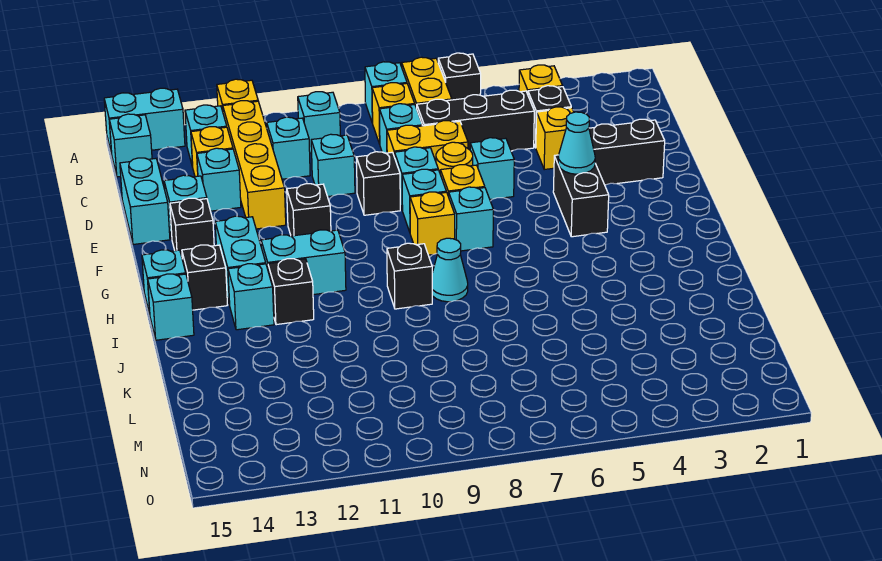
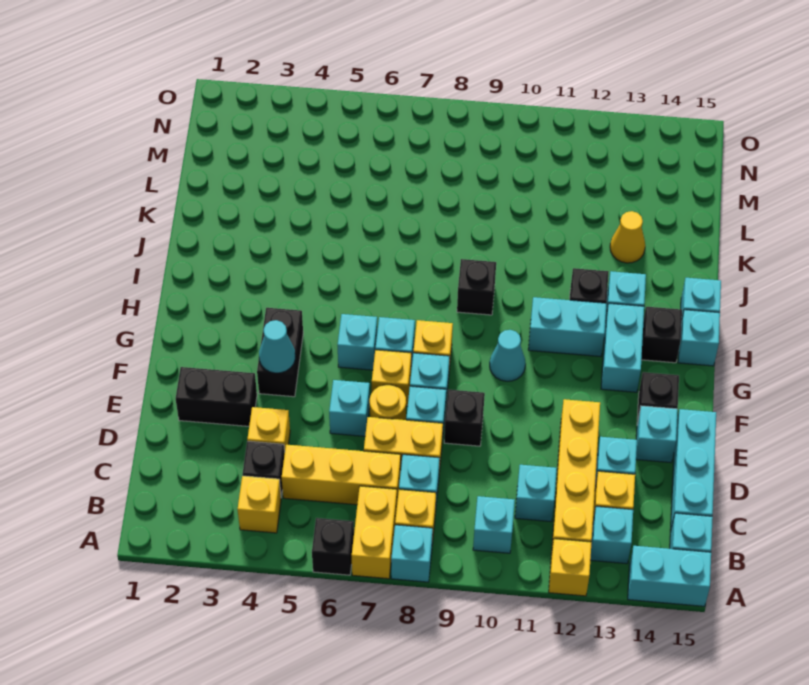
black 1x3 brick [417,90,534,151] -> yellow 1x3 brick [282,445,401,505]
cyan 1x1 brick [311,134,355,197] -> cyan 1x1 brick moved to [338,314,377,370]
cyan 1x2 brick [120,158,170,244] -> cyan 1x3 brick [670,409,716,532]
black 1x1 brick [287,184,331,236] -> none
cyan 1x1 cone [432,238,468,302] -> cyan 1x1 cone moved to [490,330,526,381]
none -> yellow 1x1 cone [610,211,645,263]

